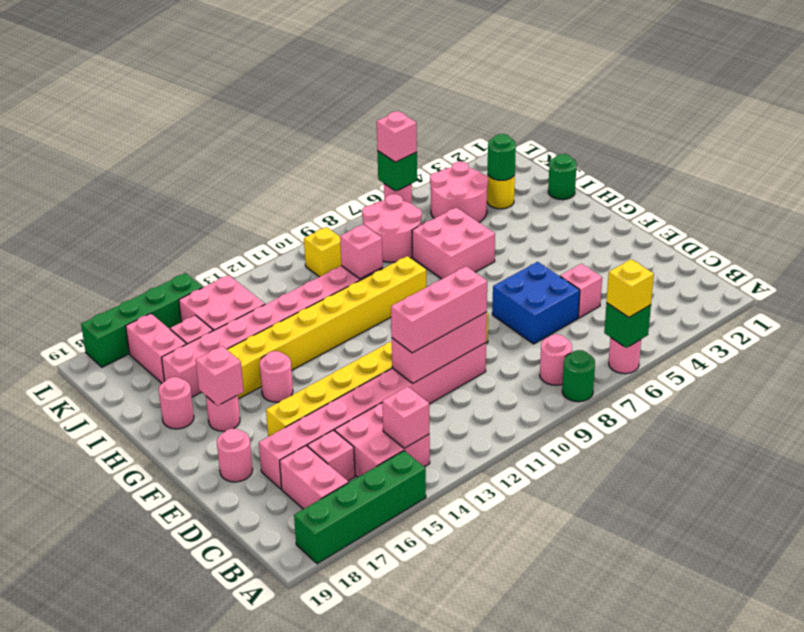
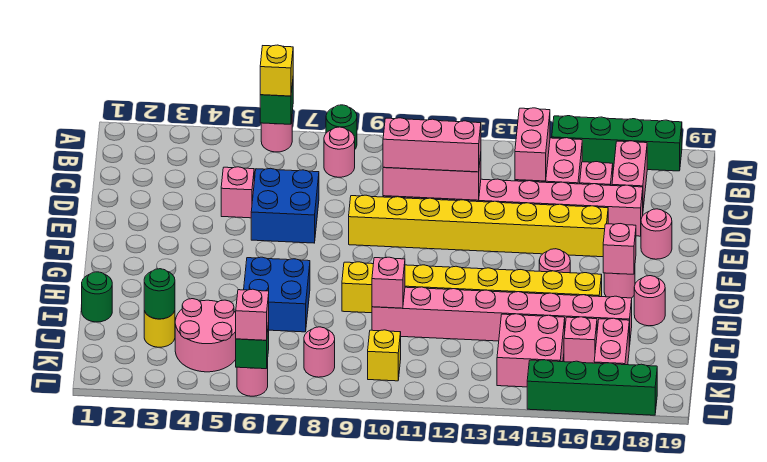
pink 1x1 brick [382,387,429,448] -> pink 1x2 brick [515,108,550,181]
pink 2x2 brick [412,208,495,279] -> blue 2x2 brick [244,257,310,332]
pink 2x2 round brick [362,194,422,262] -> pink 1x1 round brick [304,327,335,377]

